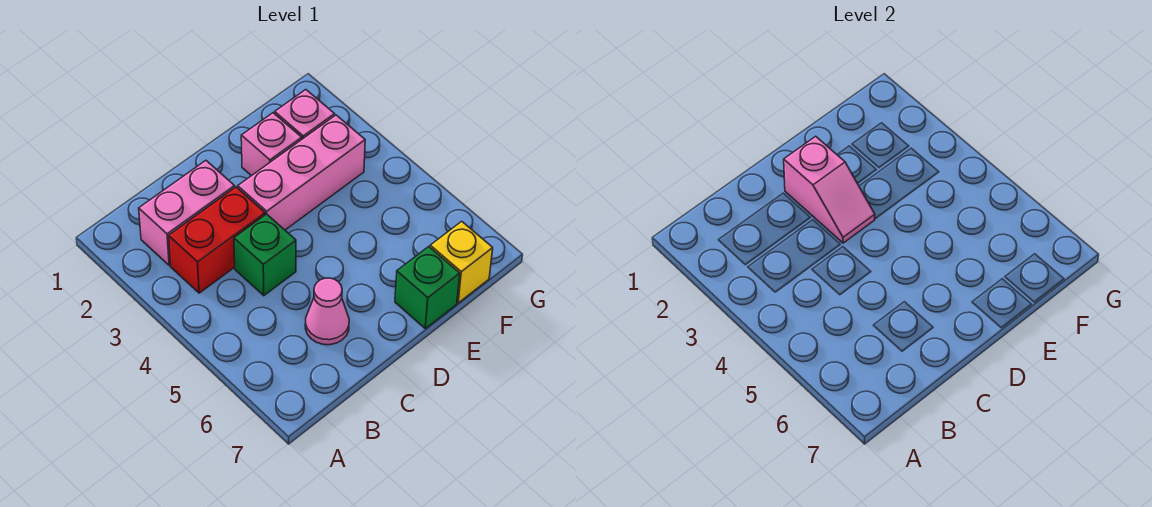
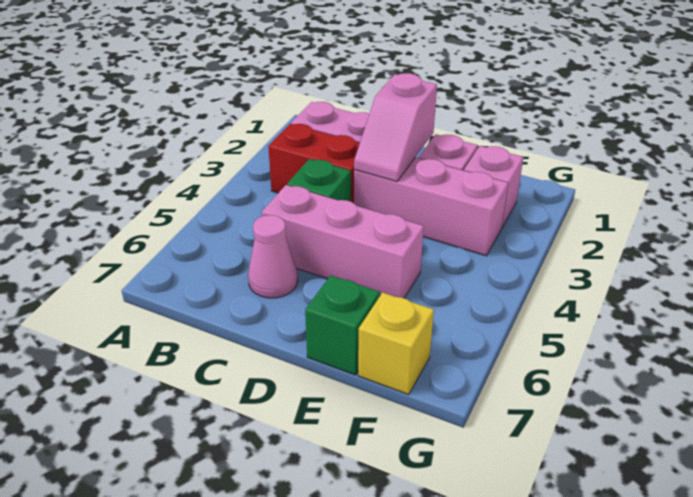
none -> pink 1x3 brick [262,185,424,298]

